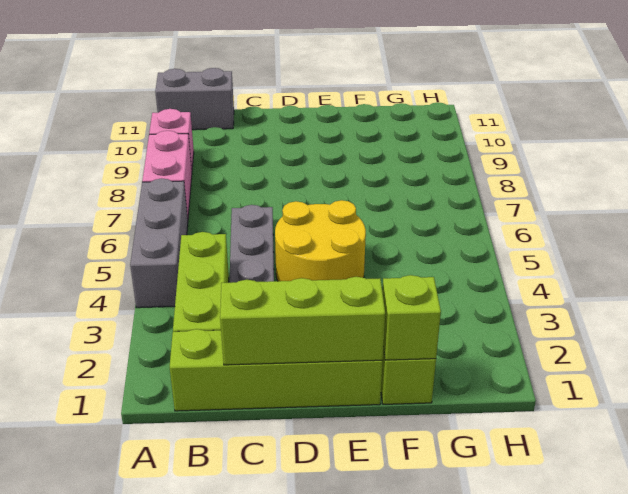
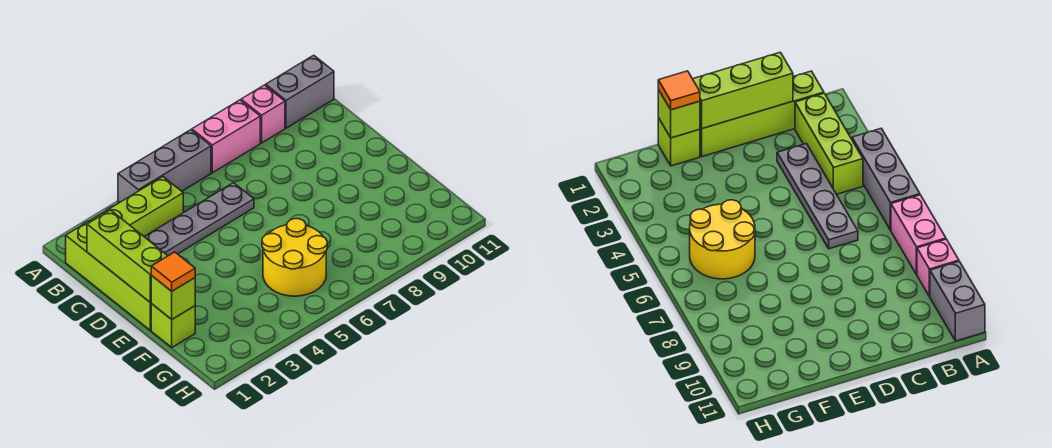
grey 1x2 brick [155,68,234,130] -> grey 1x2 brick turned to [266,55,334,128]
yellow 2x2 round brick [275,200,366,281] -> yellow 2x2 round brick moved to [262,219,327,296]
none -> orange 1x1 tile [151,252,195,291]

